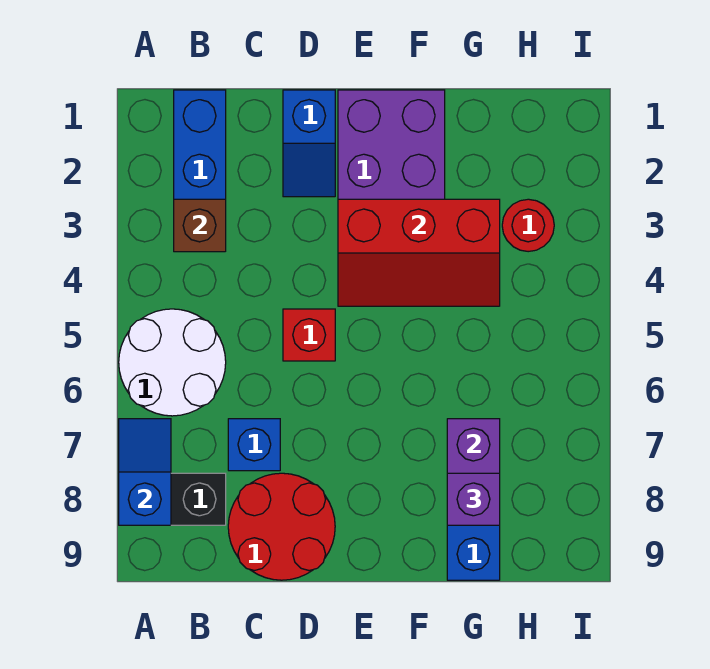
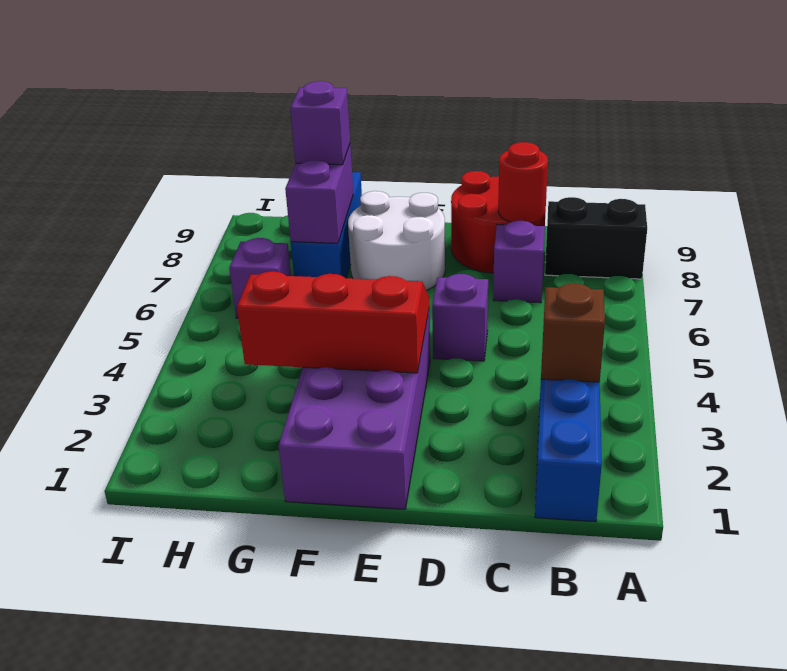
white 2x2 round brick [119,309,226,416] -> white 2x2 round brick moved to [348,191,445,290]
blue 1x2 slope [119,419,171,525] -> none
blue 1x1 brick [228,419,280,471] -> purple 1x1 brick [493,221,545,303]
blue 1x2 slope [283,90,335,197] -> none
red 1x1 brick [283,309,335,361] -> purple 1x1 brick [432,274,488,361]
red 1x1 round brick [502,199,554,252] -> red 1x1 round brick moved to [498,142,548,223]
none -> purple 1x1 brick [229,238,291,318]

